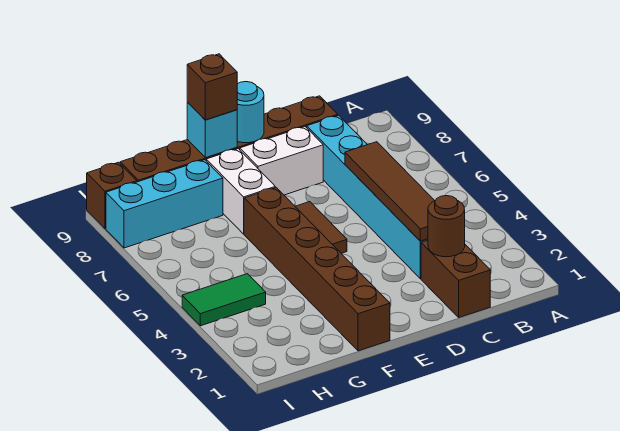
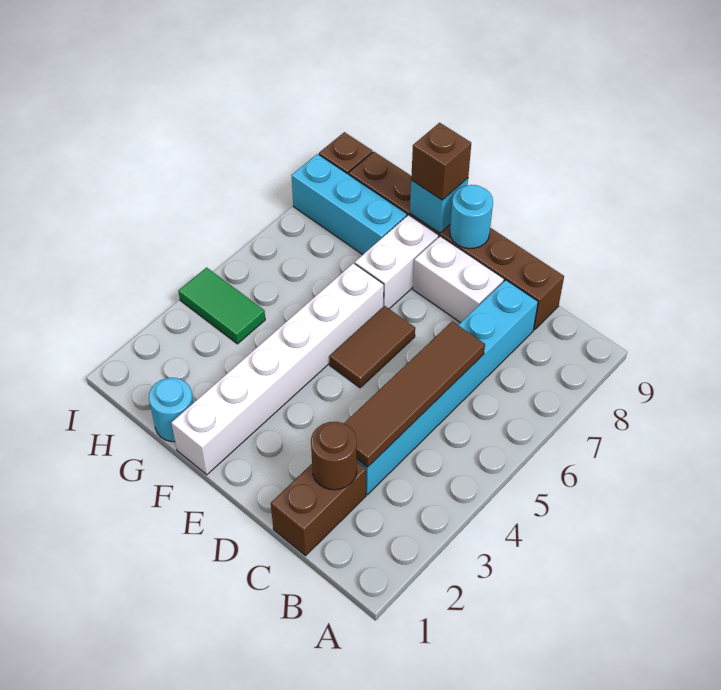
brown 1x6 brick [244,188,390,351] -> white 1x6 brick [171,263,384,475]
none -> cyan 1x1 round brick [149,378,194,442]

